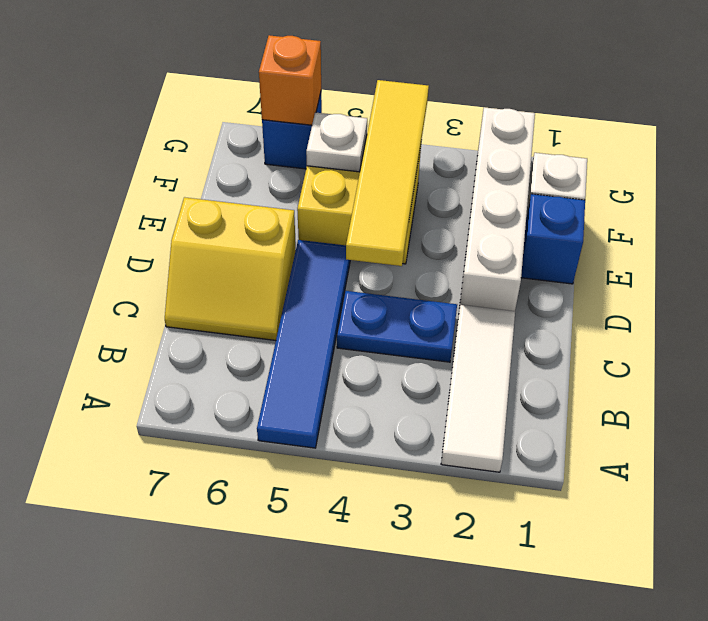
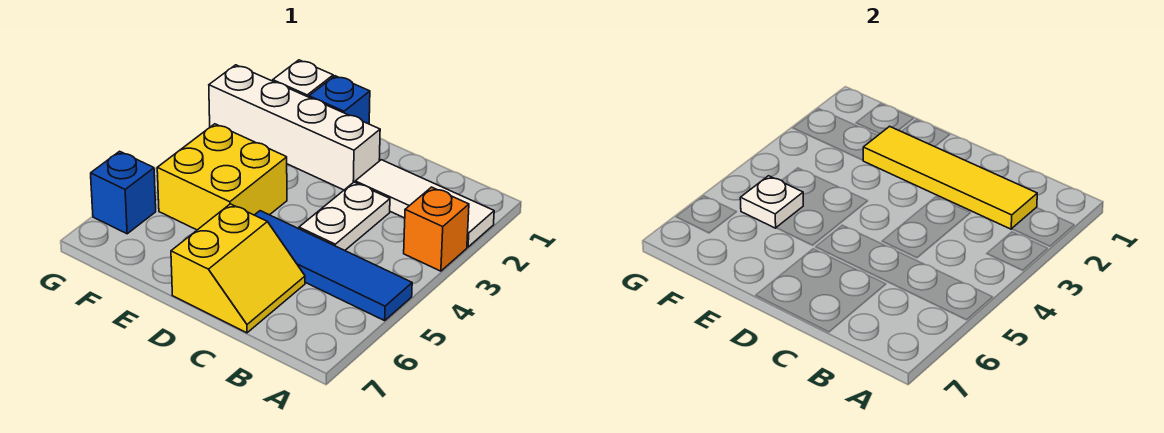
blue 1x2 plate [337,291,457,362] -> white 1x2 plate [299,182,390,250]
yellow 1x4 tile [346,80,429,266] -> yellow 1x4 tile moved to [863,126,1037,229]
orange 1x1 brick [259,35,321,125] -> orange 1x1 brick moved to [404,187,469,271]

